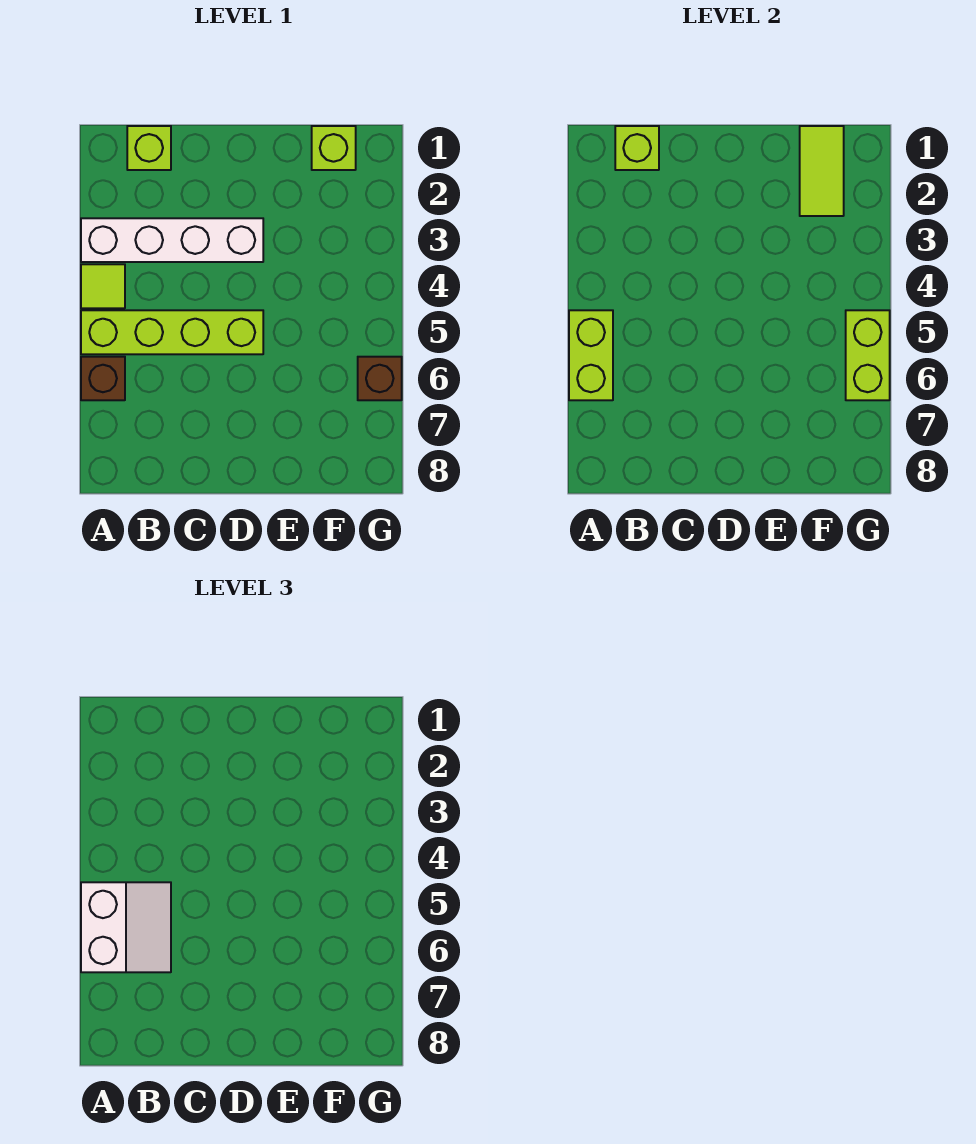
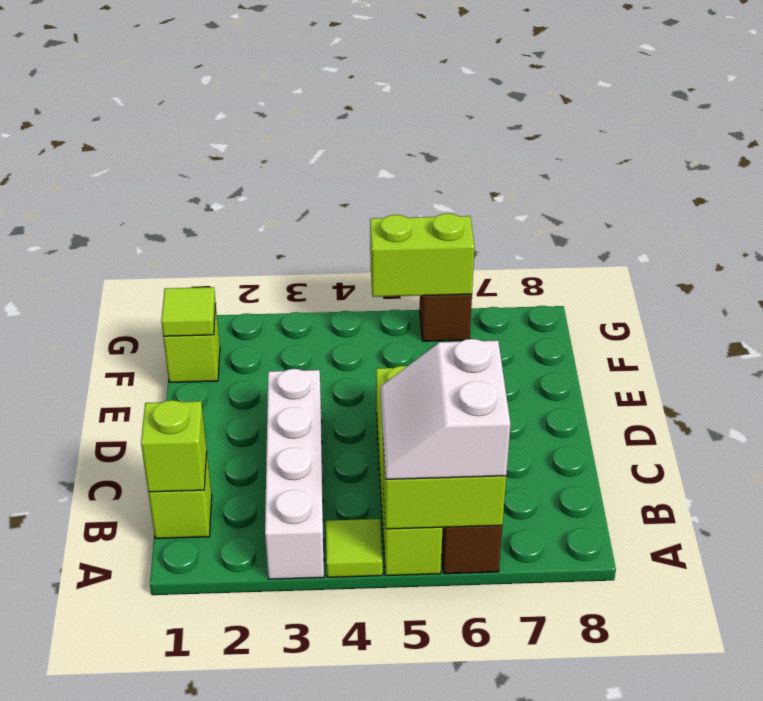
white 2x2 slope [81,882,171,972] -> white 2x2 slope turned to [381,339,510,479]
lime 1x2 tile [800,126,844,216] -> lime 1x1 tile [161,287,216,336]

